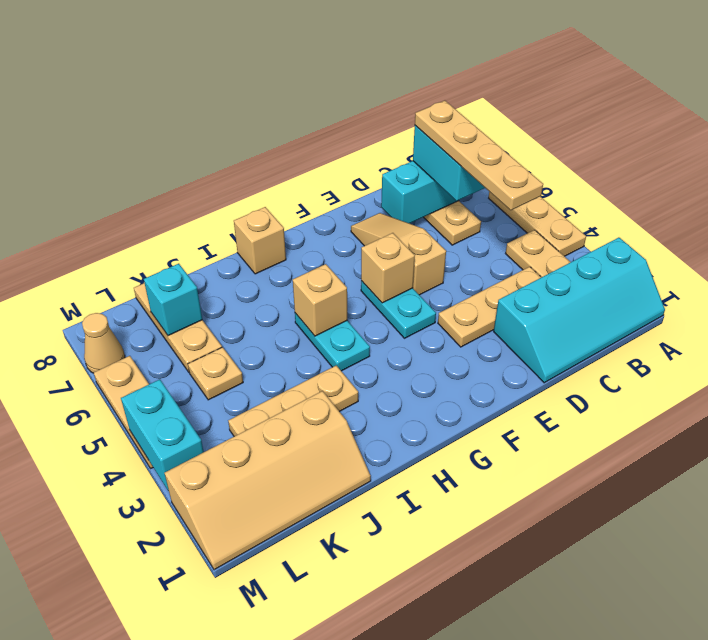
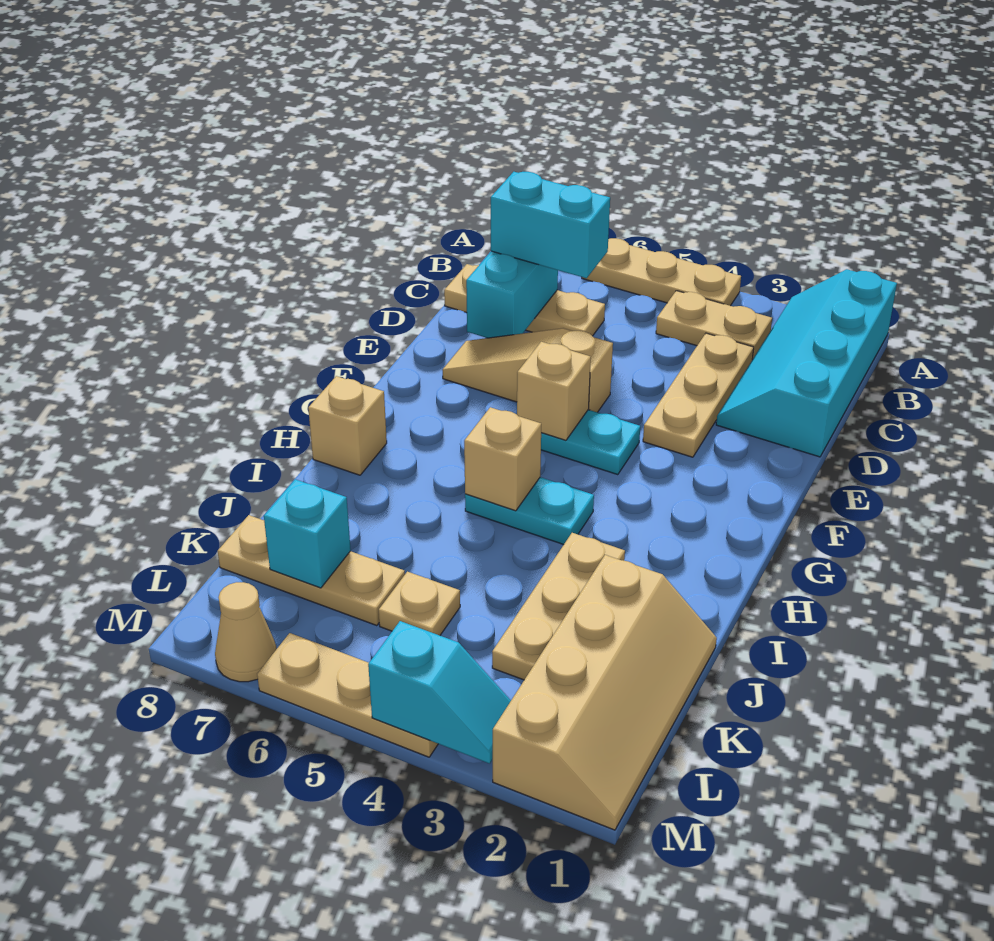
cyan 2x4 slope [494,238,665,383] -> cyan 2x4 slope turned to [716,269,897,457]
tan 1x4 plate [415,101,543,210] -> none
cyan 1x2 brick [121,379,204,491] -> cyan 1x2 slope [368,621,511,763]

